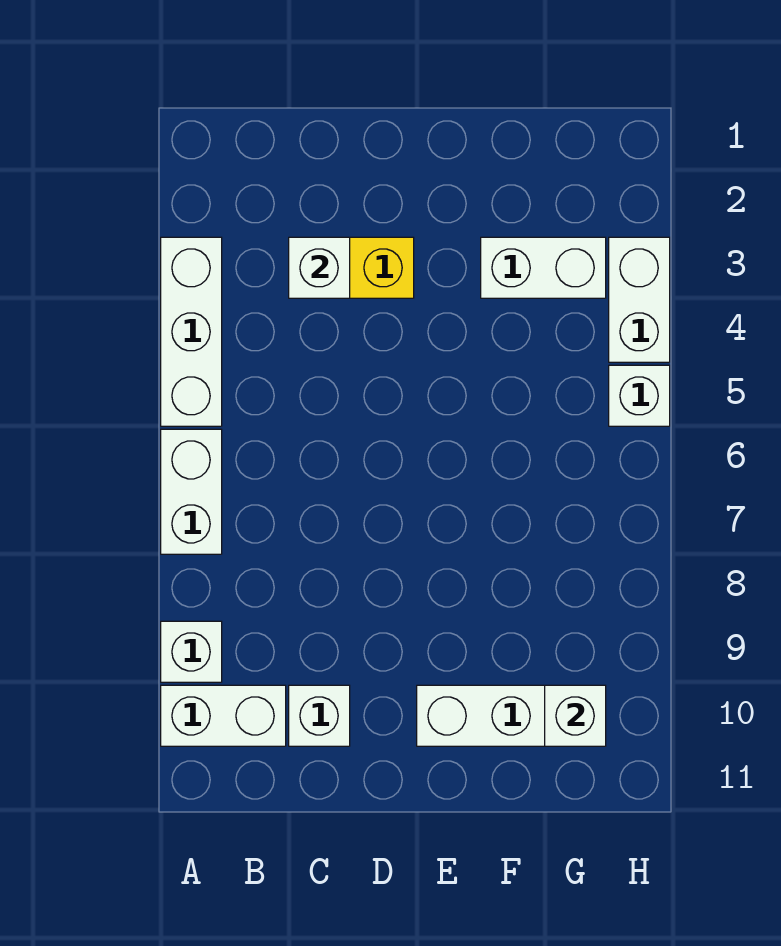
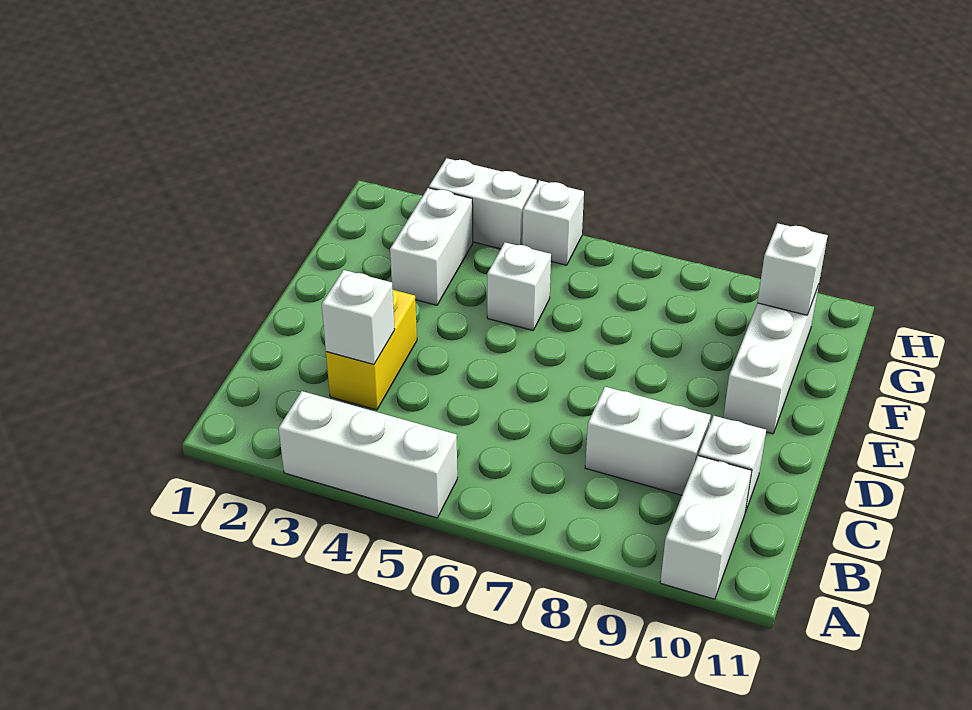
white 1x2 brick [161,429,222,554] -> white 1x2 brick moved to [585,387,711,495]
white 1x1 brick [161,621,222,682] -> white 1x1 brick moved to [487,242,551,330]

